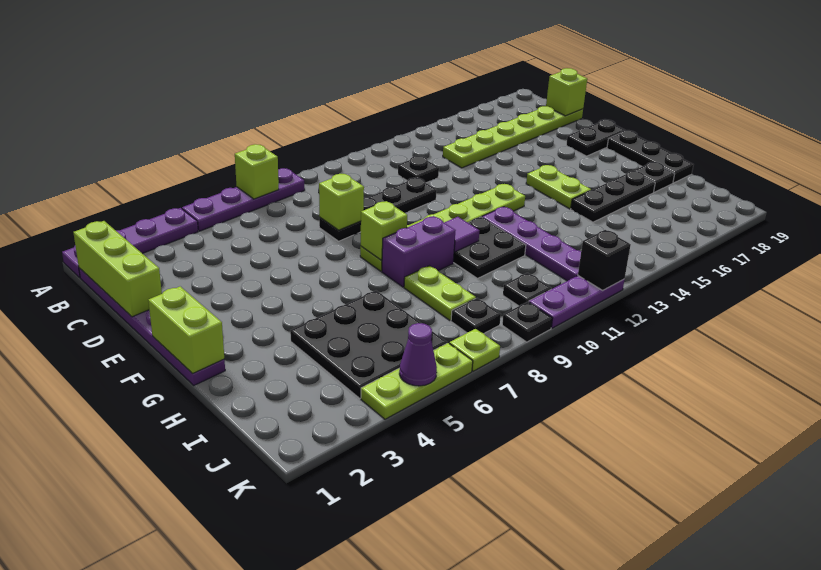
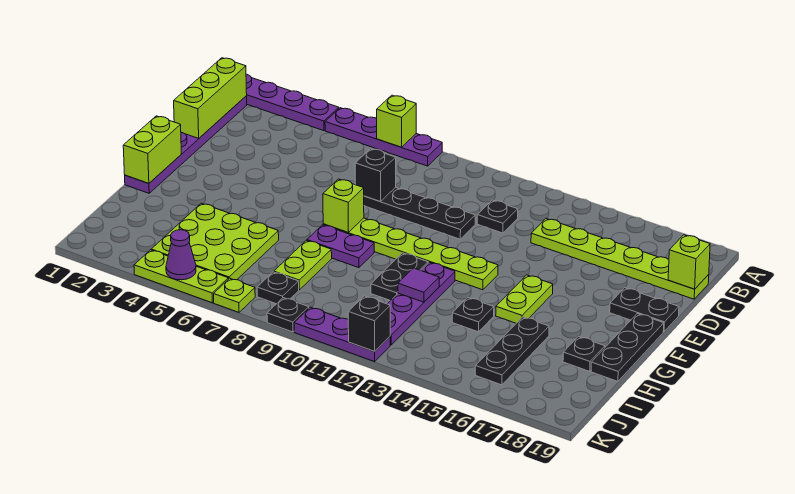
lime 1x1 brick [319,174,364,230] -> black 1x1 brick [355,149,396,202]
purple 1x2 brick [382,216,456,287] -> purple 1x2 plate [307,225,374,268]
black 2x2 plate [453,217,526,278] -> black 1x2 plate [371,253,428,301]
purple 1x1 tile [444,217,479,252] -> purple 1x1 tile moved to [398,268,439,302]
black 3x3 plate [290,291,447,398] -> lime 3x3 plate [151,203,279,280]
black 1x3 plate [571,171,655,222] -> black 1x3 plate turned to [475,317,549,385]
black 1x1 plate [503,273,551,306] -> black 1x1 plate moved to [452,298,494,332]

